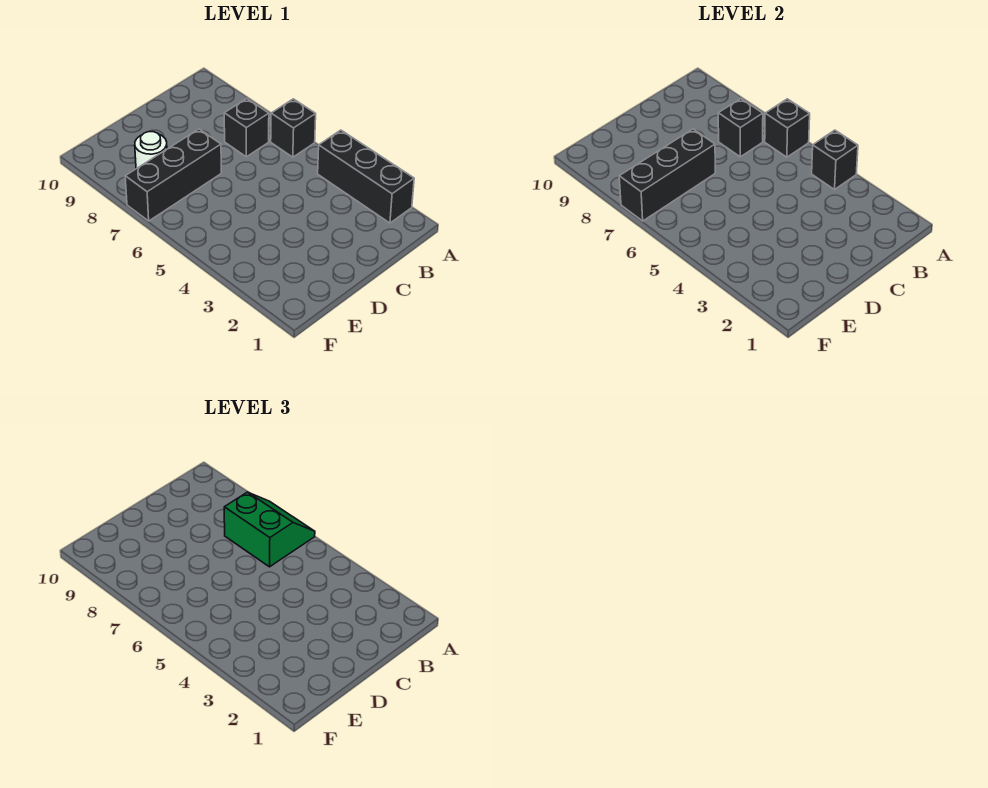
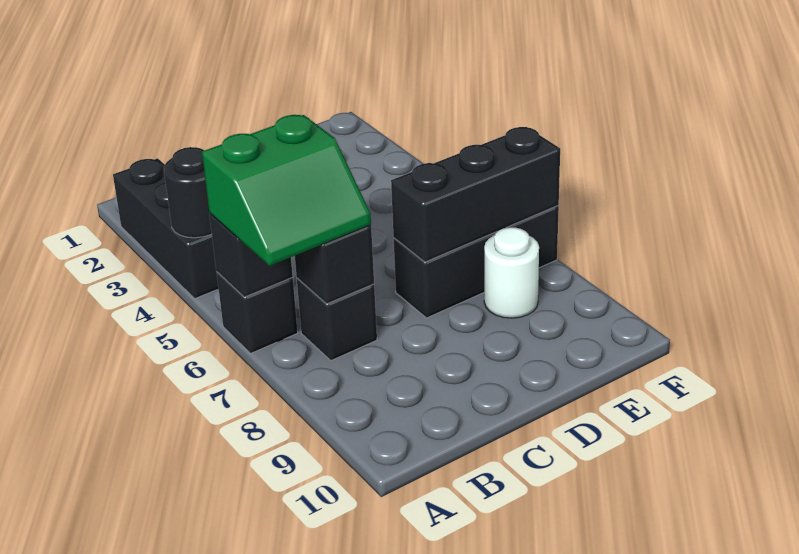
black 1x1 brick [812,130,858,190] -> black 1x1 round brick [164,147,212,238]
green 2x2 slope [224,492,315,567] -> green 2x2 slope turned to [202,115,371,266]

